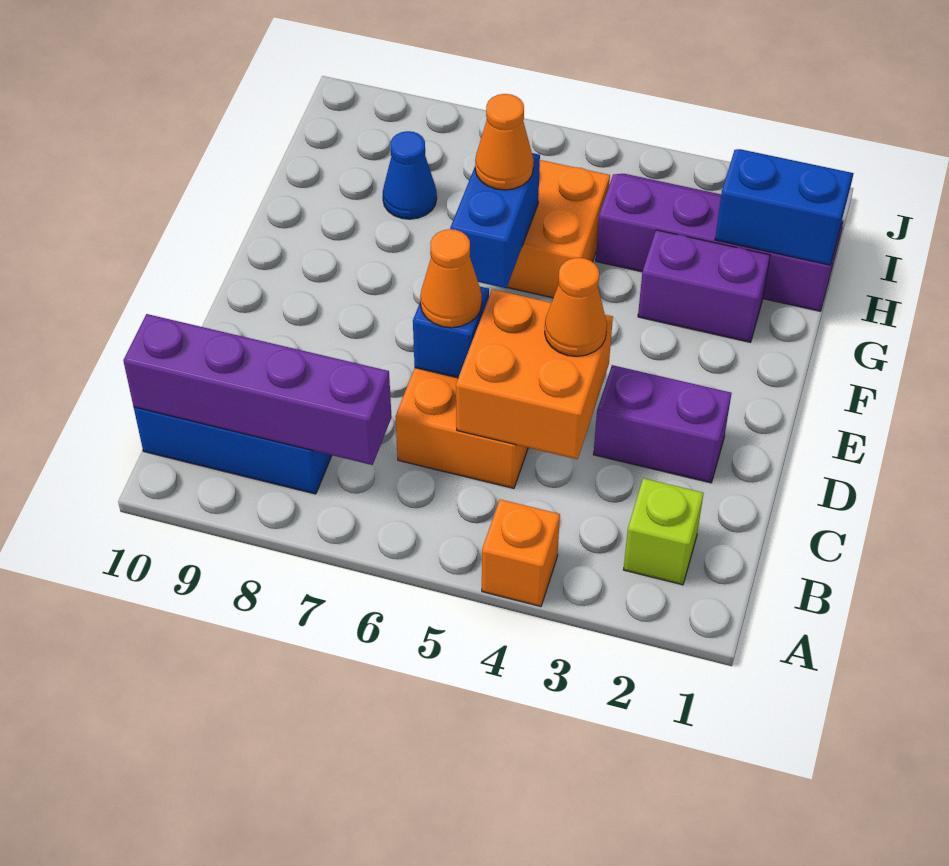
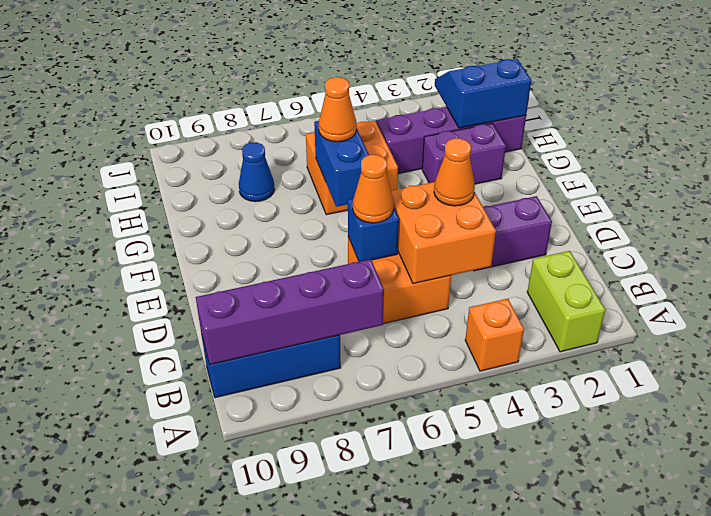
lime 1x1 brick [623,478,703,585] -> lime 1x2 brick [527,251,605,352]

